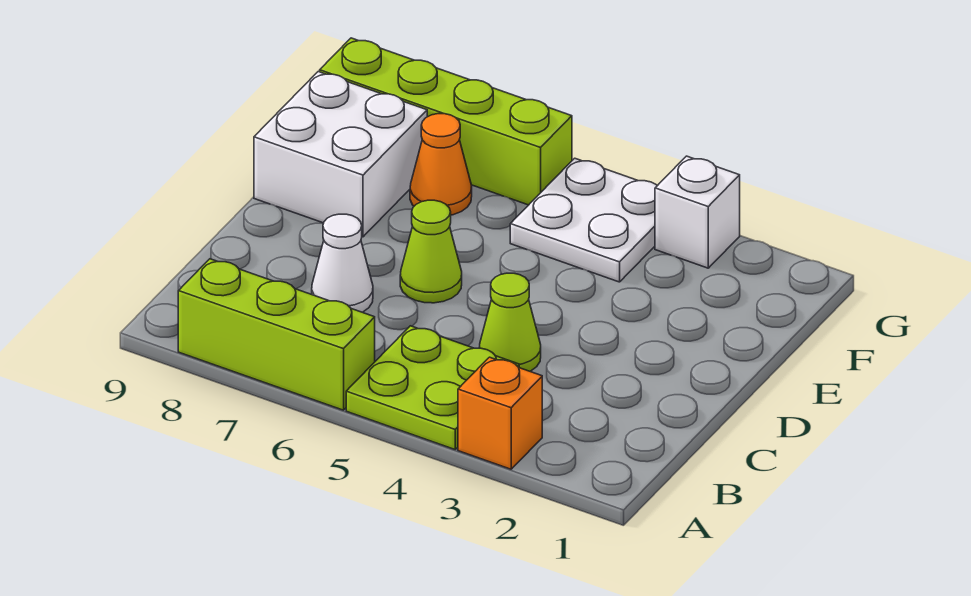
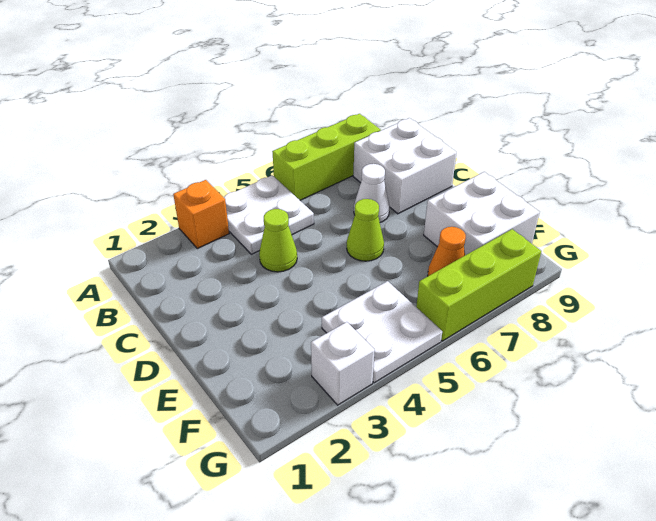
lime 2x2 plate [346,326,519,449] -> white 2x2 plate [224,175,314,254]
none -> white 2x2 brick [353,118,457,214]
lime 1x4 brick [320,38,572,205] -> lime 1x3 brick [416,229,541,341]

